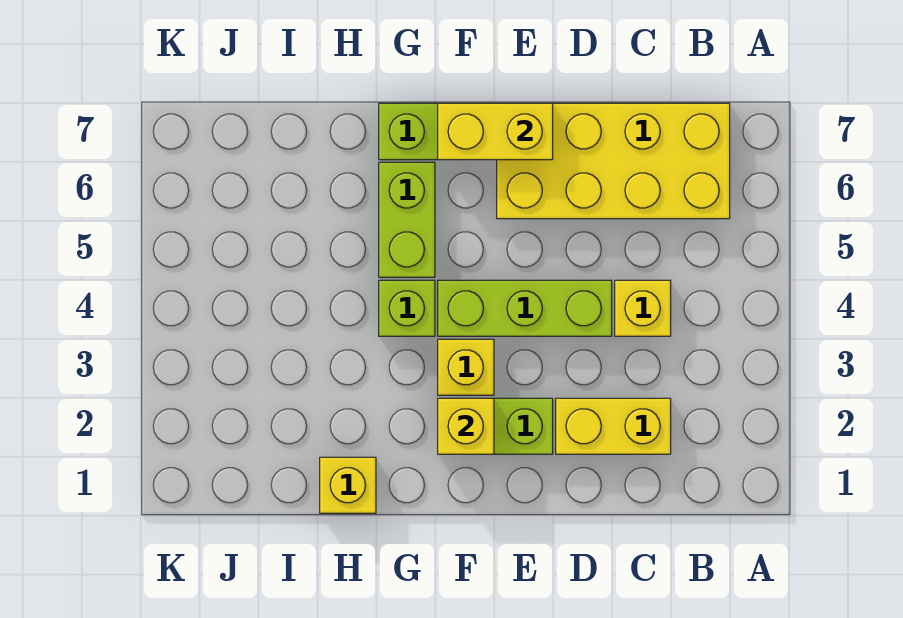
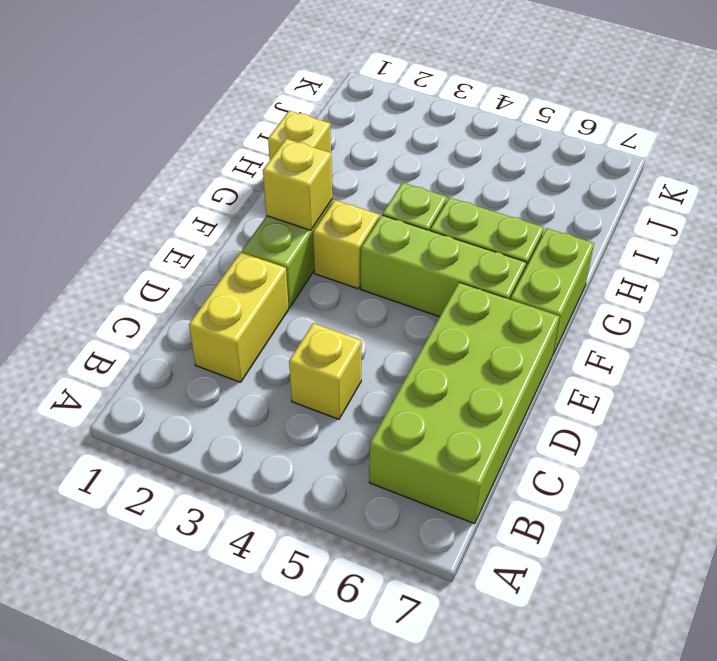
yellow 2x4 brick [497,103,730,219] -> lime 2x4 brick [369,283,560,524]
lime 1x3 brick [438,280,612,336] -> lime 1x3 brick turned to [361,215,526,317]
yellow 1x2 brick [438,103,553,160] -> none

